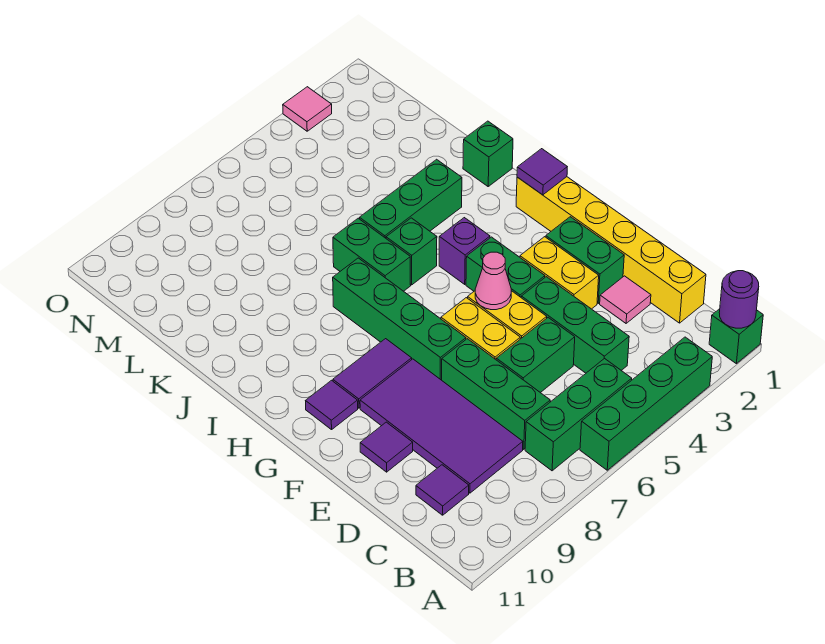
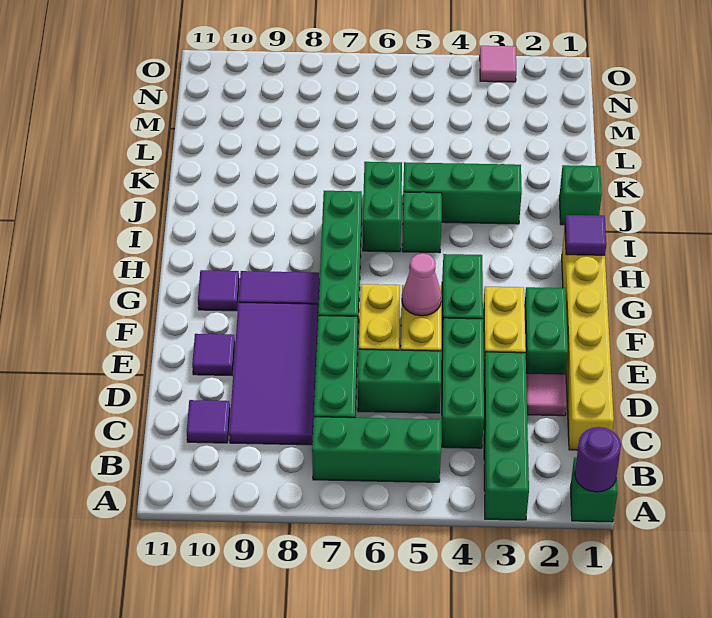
green 1x4 brick [580,337,712,470] -> green 1x4 brick turned to [484,352,529,520]
purple 1x1 brick [439,218,490,284] -> none

